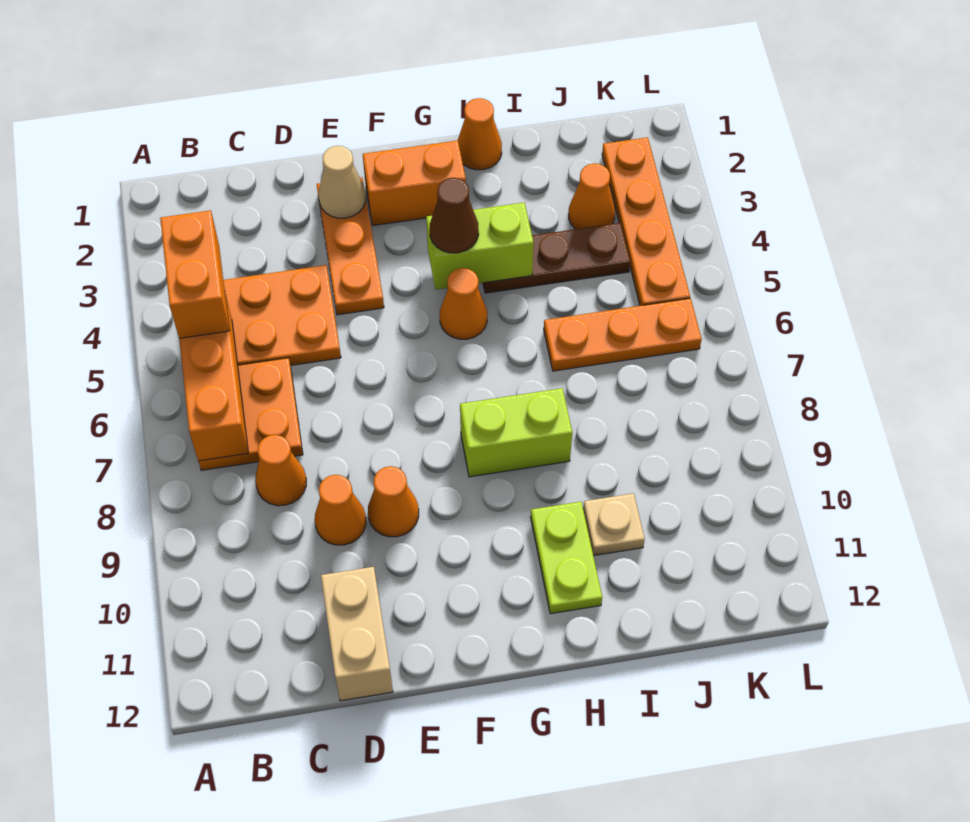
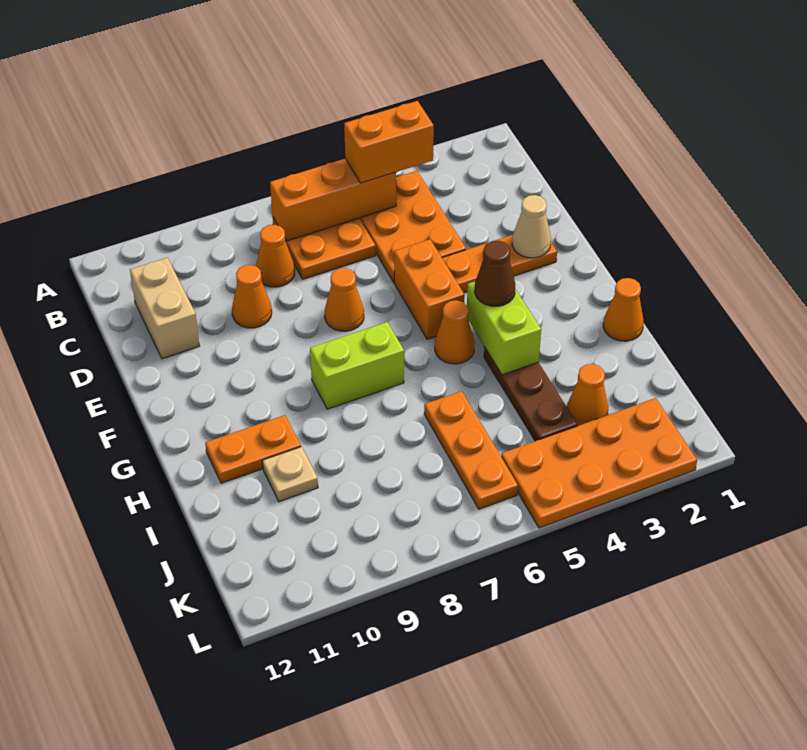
tan 1x2 brick [321,567,393,701] -> tan 1x2 brick turned to [130,258,200,359]
orange 1x1 cone [368,466,419,537] -> orange 1x1 cone moved to [325,268,364,331]
orange 1x2 brick [363,140,466,225] -> orange 1x2 brick moved to [394,239,465,339]
lime 1x2 brick [460,388,572,477] -> lime 1x2 brick turned to [310,322,404,409]
lime 1x2 plate [531,502,602,614] -> orange 1x2 plate [205,415,301,483]
orange 1x4 plate [602,137,690,306] -> orange 2x4 plate [501,398,697,528]

